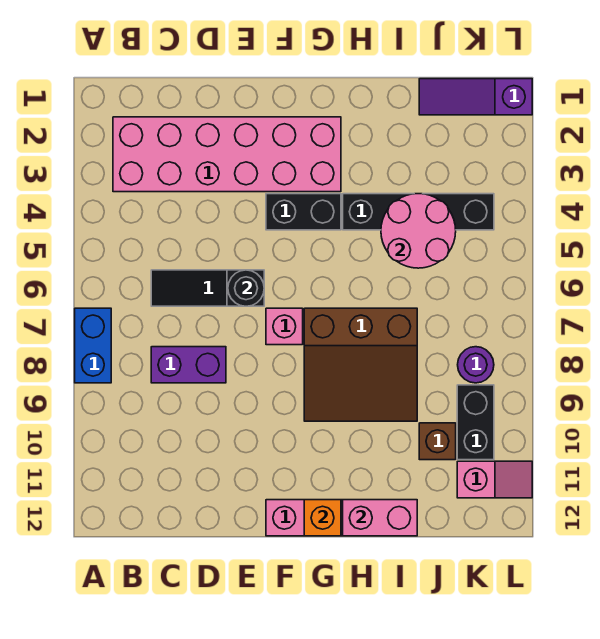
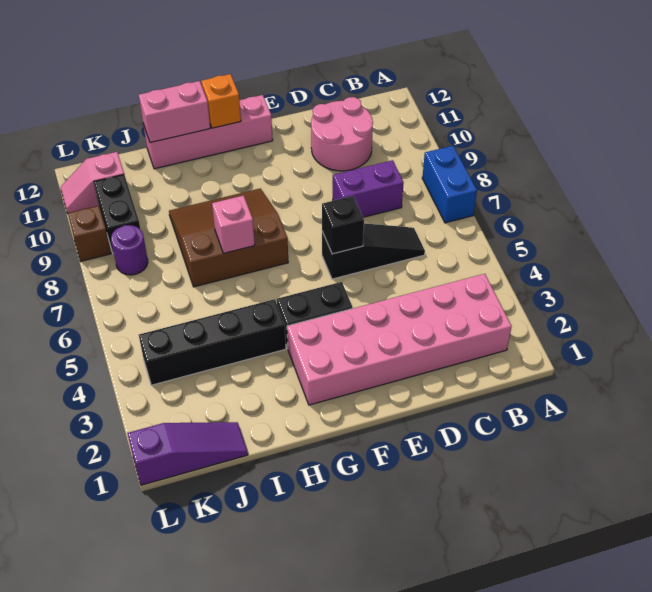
black 1x1 round brick [228,270,264,306] -> black 1x1 brick [322,196,364,254]
pink 1x1 brick [266,308,303,345] -> pink 1x1 brick moved to [212,195,255,253]
pink 2x2 round brick [381,194,456,268] -> pink 2x2 round brick moved to [311,97,373,171]
brown 1x1 brick [419,423,456,460] -> brown 1x1 brick moved to [68,206,111,261]

